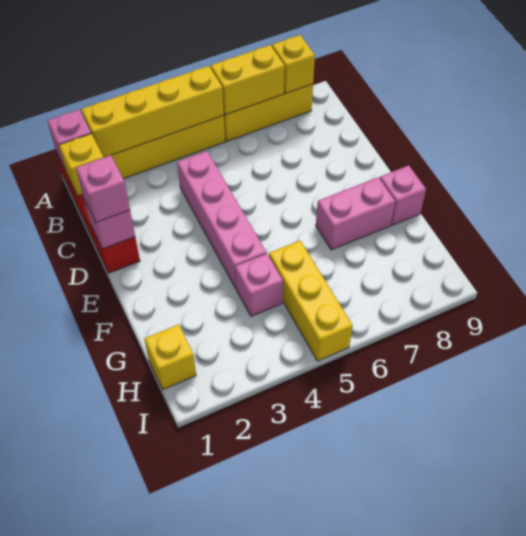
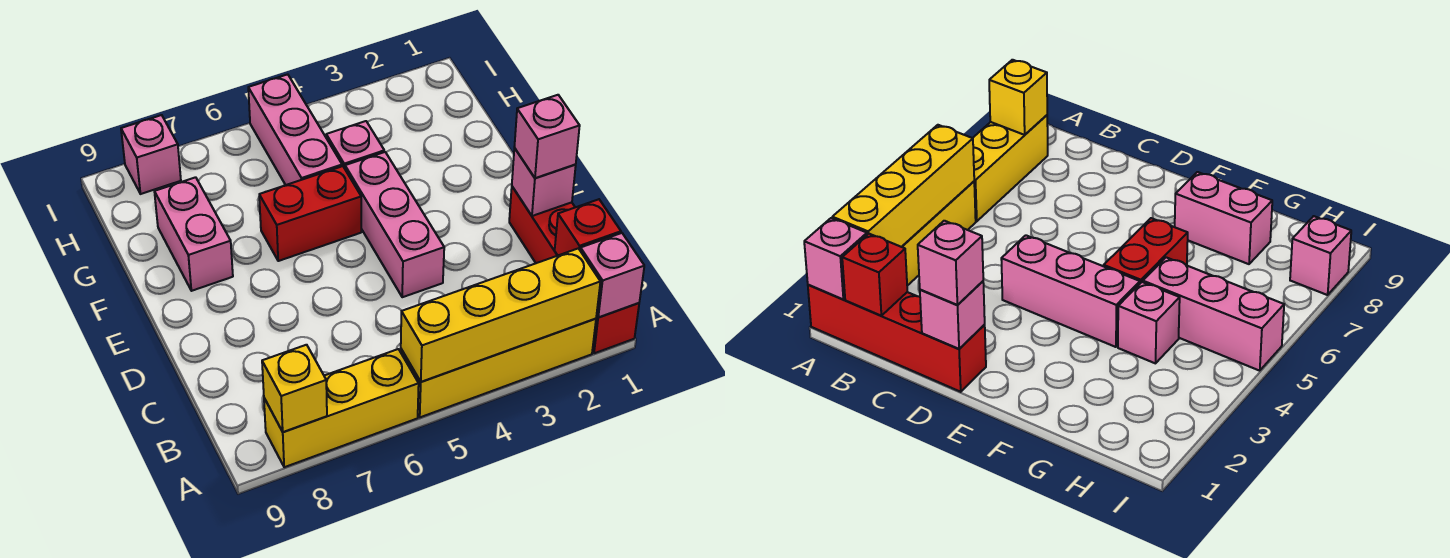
yellow 1x2 brick [211,45,285,115] -> none
yellow 1x1 brick [59,134,104,196] -> red 1x1 brick [555,199,621,256]
pink 1x4 brick [177,151,267,288] -> pink 1x3 brick [345,152,444,297]
none -> red 1x2 brick [259,166,361,261]
pink 1x2 brick [316,177,395,250] -> pink 1x2 brick turned to [154,177,233,291]
pink 1x1 brick [380,165,426,225] -> pink 1x1 brick moved to [121,115,181,194]
yellow 1x3 brick [269,241,353,361] -> pink 1x3 brick [248,74,342,185]
yellow 1x1 brick [144,324,196,389] -> none

